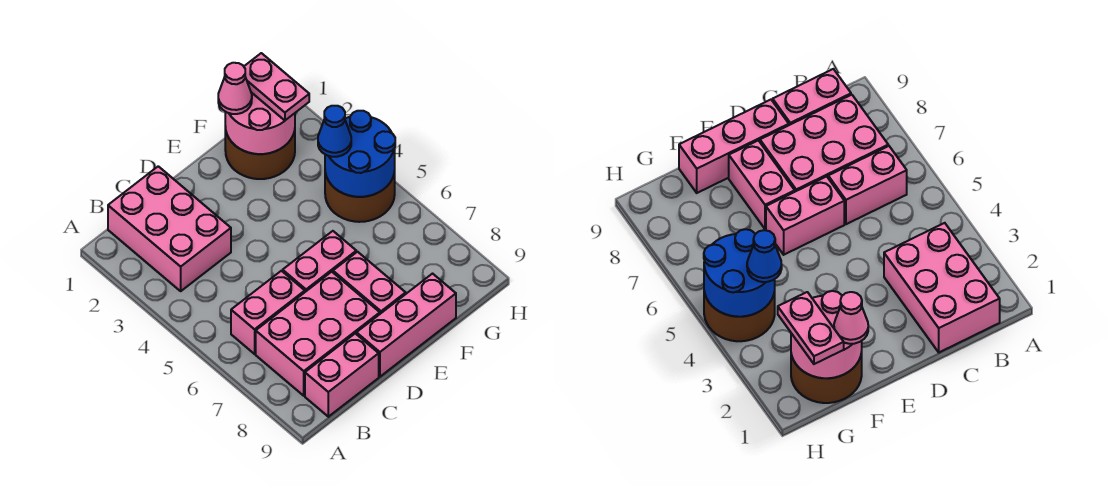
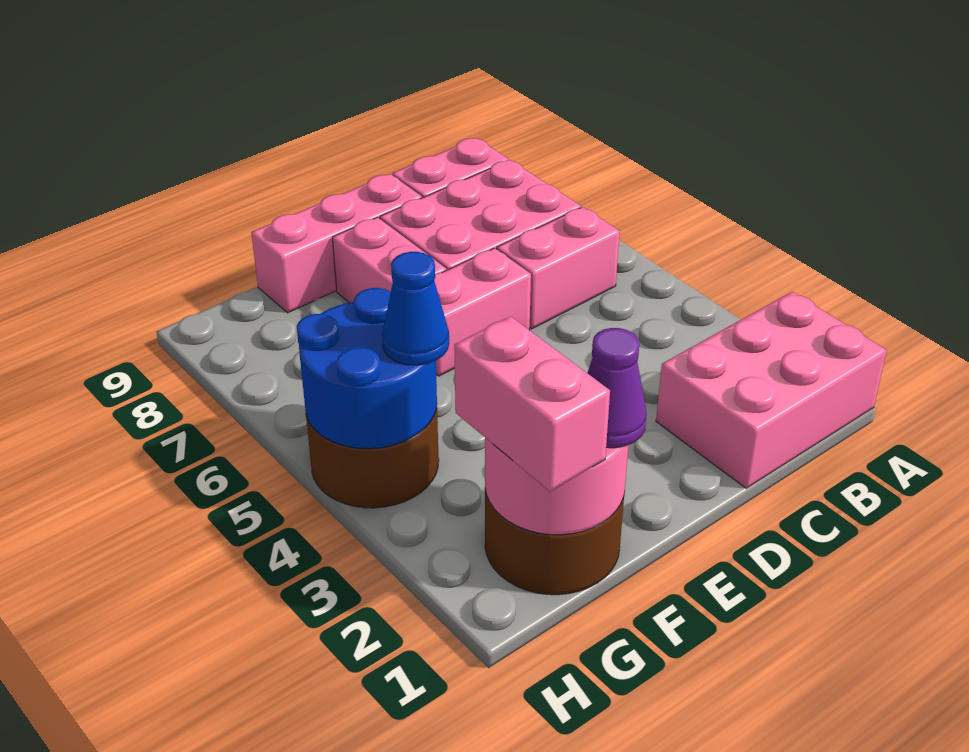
pink 2x3 brick [108,166,231,291] -> pink 2x3 brick turned to [656,292,887,488]
pink 1x1 cone [218,63,252,114] -> purple 1x1 cone [588,328,646,448]
pink 1x2 plate [244,53,309,120] -> pink 1x2 brick [454,316,610,492]

